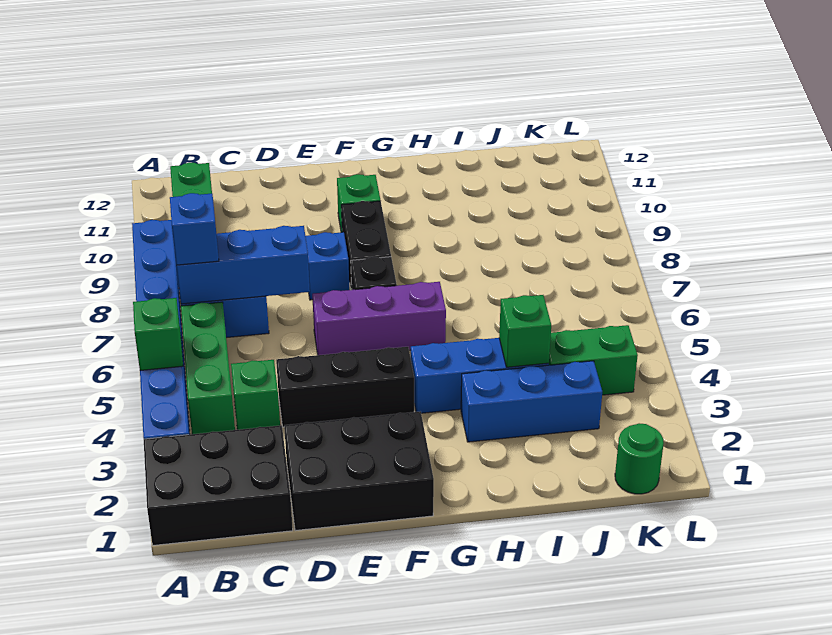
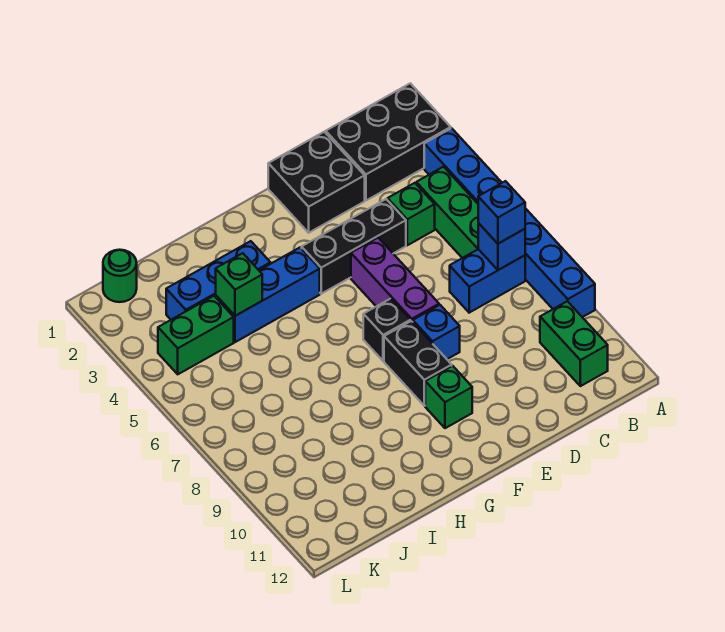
green 1x1 brick [133,298,183,371] -> none
blue 1x3 brick [176,226,310,304] -> blue 1x1 brick [478,223,525,270]
black 2x3 brick [284,411,434,531] -> black 2x2 brick [268,132,365,233]
purple 1x3 brick [312,282,446,355] -> purple 1x3 brick turned to [351,238,439,322]

